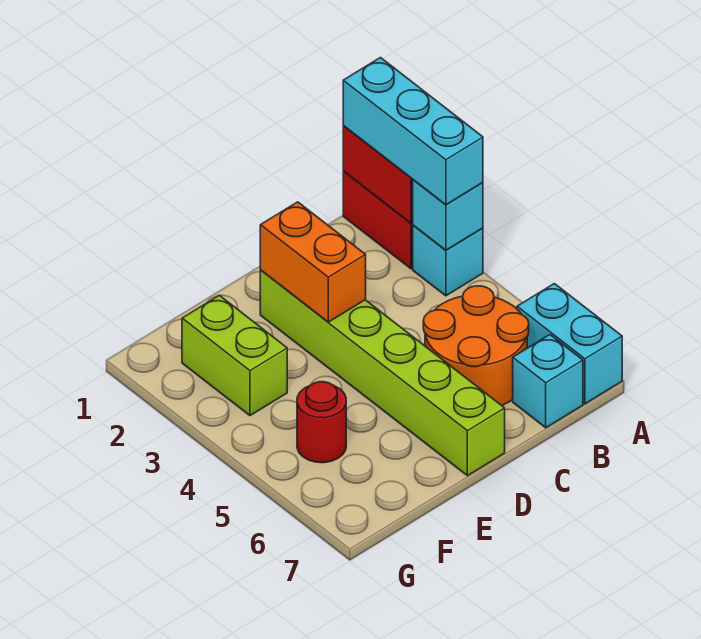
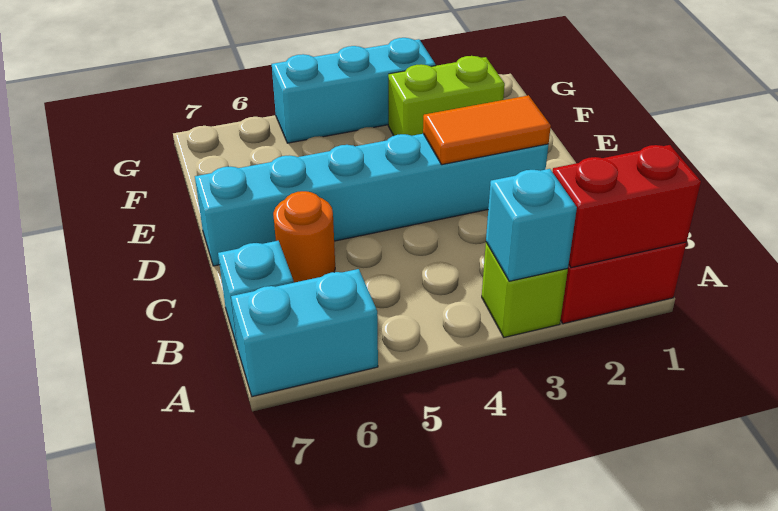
cyan 1x3 brick [343,58,483,205] -> cyan 1x3 brick moved to [272,38,436,143]
cyan 1x1 brick [413,225,483,296] -> lime 1x1 brick [482,243,568,337]
orange 2x2 round brick [423,286,529,405] -> orange 1x1 round brick [273,191,335,283]
lime 1x6 brick [260,270,505,476] -> cyan 1x6 brick [195,134,548,266]
orange 1x2 brick [260,202,366,322] -> orange 1x2 tile [423,95,551,165]
red 1x1 round brick [297,382,346,463] -> none

